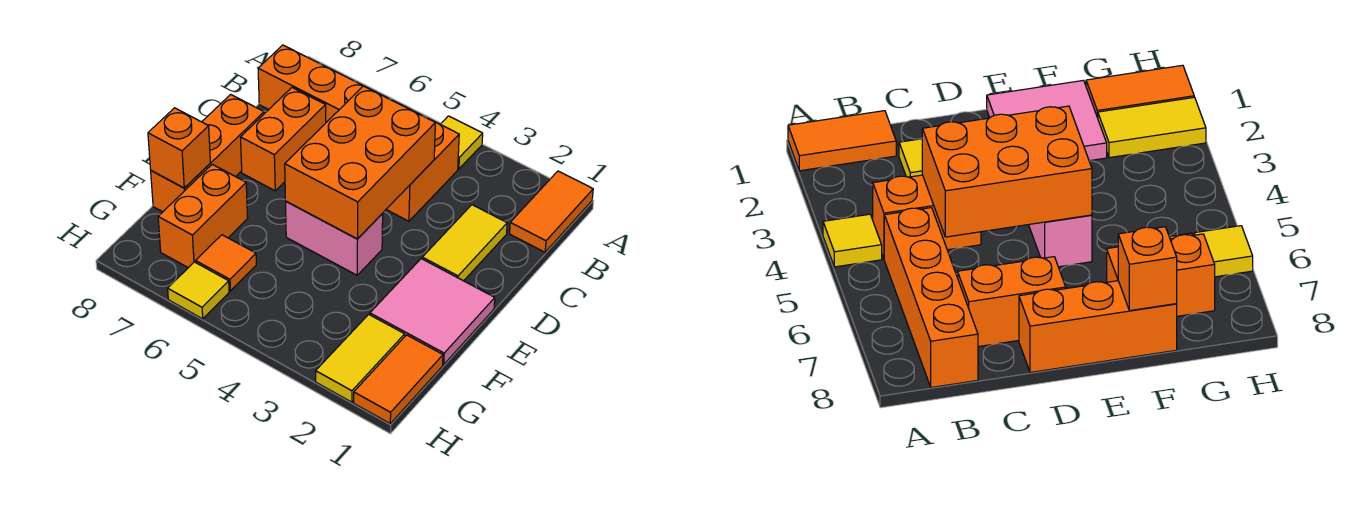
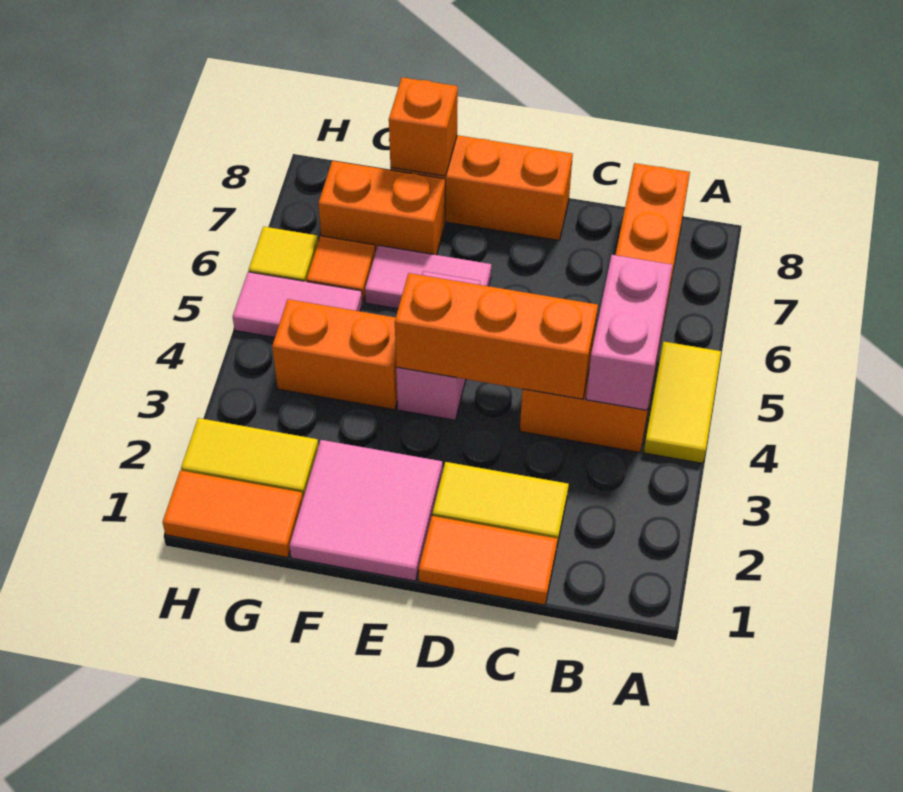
orange 1x2 tile [510,171,593,252] -> orange 1x2 tile moved to [419,516,558,605]
yellow 1x1 tile [440,116,483,169] -> yellow 1x2 tile [644,342,721,463]
none -> pink 1x2 brick [586,255,672,410]
orange 2x3 brick [285,86,435,239] -> orange 1x3 brick [395,273,598,399]
orange 1x2 brick [241,88,326,191] -> orange 1x2 brick moved to [272,299,397,410]
none -> pink 1x2 tile [365,245,491,309]
none -> pink 1x2 tile [233,272,362,337]

